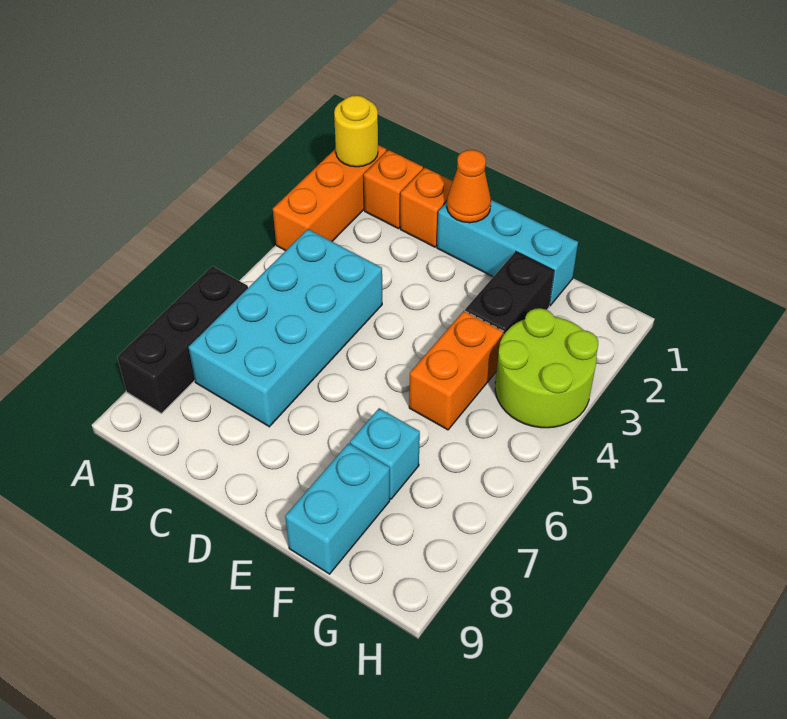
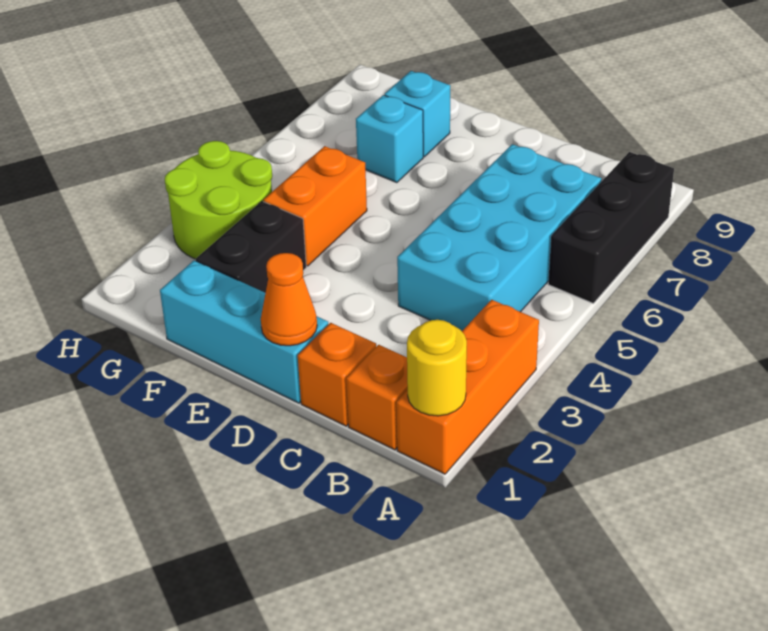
cyan 1x2 brick [285,443,390,574] -> cyan 1x1 brick [385,71,450,157]

